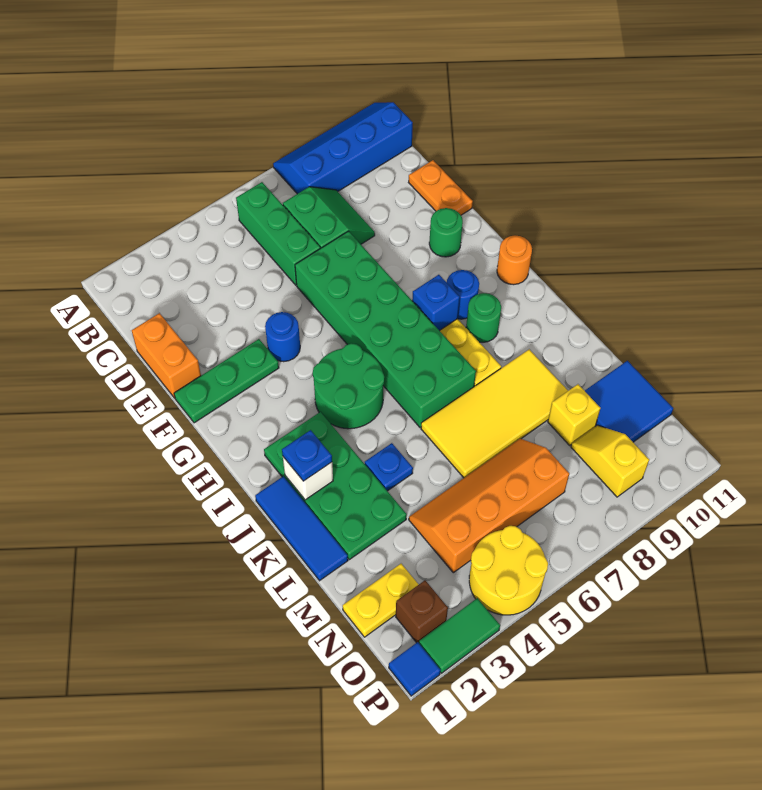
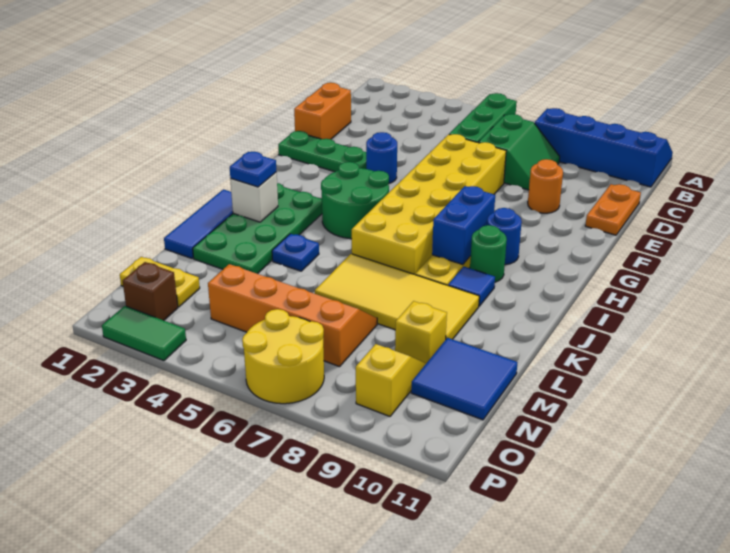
green 2x6 brick [295,231,476,428] -> yellow 2x6 brick [352,134,506,275]
green 1x1 round brick [429,208,463,257] -> none
blue 1x1 brick [412,275,460,331] -> blue 1x2 brick [432,186,495,265]
orange 1x1 round brick [497,236,532,285] -> orange 1x1 round brick moved to [528,159,563,213]
yellow 2x2 round brick [469,526,548,615] -> yellow 2x2 round brick moved to [242,309,324,404]
blue 1x1 tile [389,642,441,696] -> blue 1x1 tile moved to [448,267,495,306]

